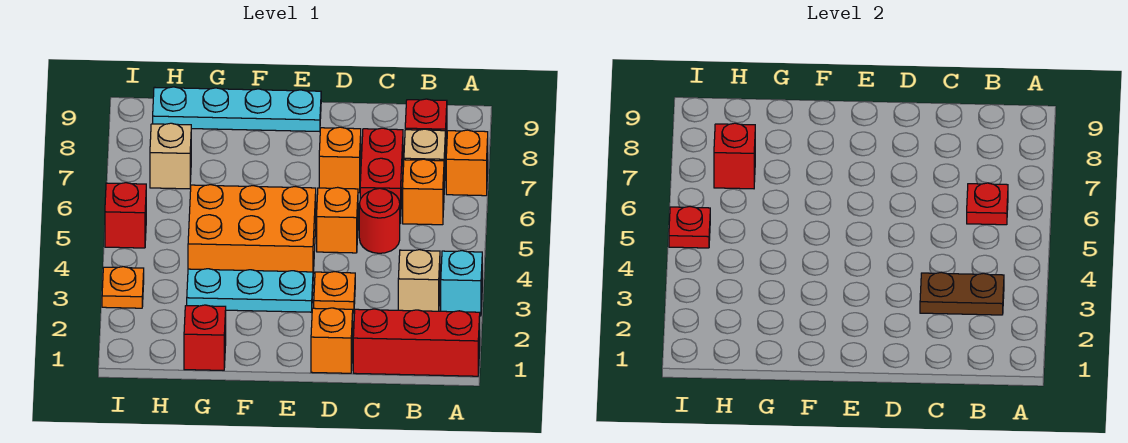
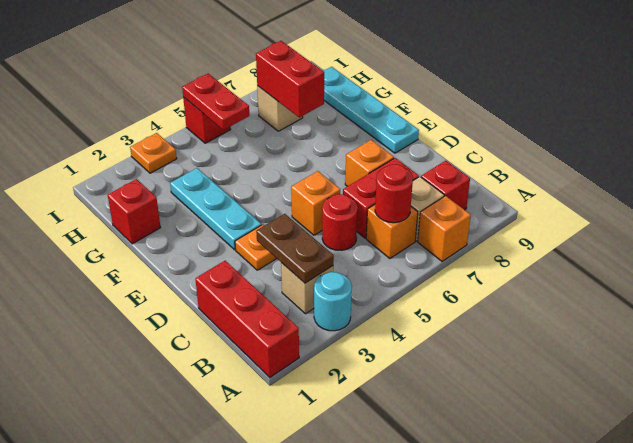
cyan 1x1 brick [441,251,482,316] -> cyan 1x1 round brick [314,272,352,331]
red 1x1 plate [967,183,1008,225] -> red 1x1 round brick [375,164,413,223]
orange 1x1 brick [311,308,353,373] -> none
orange 2x3 brick [188,185,316,274] -> none
red 1x1 brick [714,123,755,189] -> red 1x2 brick [256,41,324,117]
red 1x1 plate [669,206,710,248] -> red 1x2 plate [182,74,249,130]

